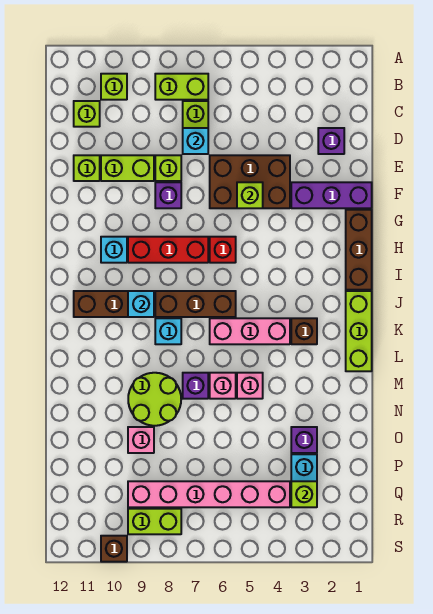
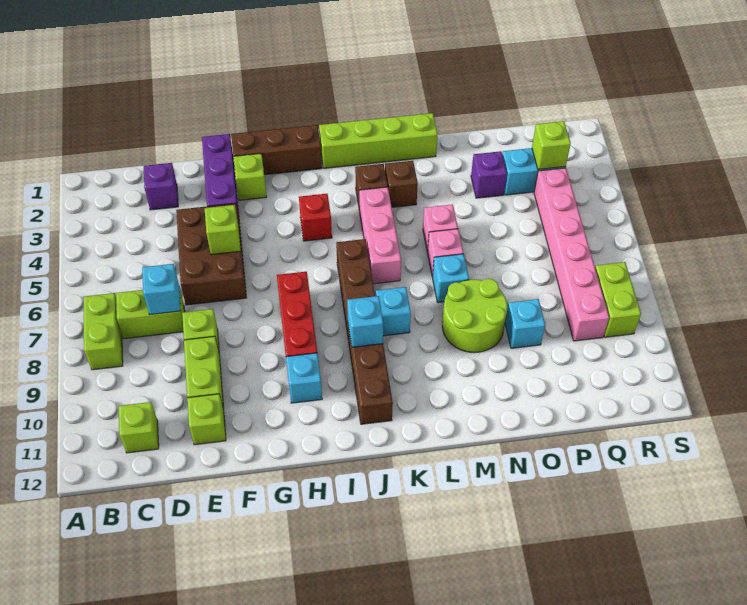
lime 1x1 brick [101,74,127,100] -> lime 1x1 brick moved to [233,154,267,200]
purple 1x1 brick [155,182,181,208] -> none
red 1x1 brick [210,237,236,263] -> red 1x1 brick moved to [299,194,332,241]
lime 1x3 brick [346,291,372,371] -> lime 1x4 brick [319,113,438,168]
purple 1x1 brick [183,373,208,399] -> cyan 1x1 brick [433,254,469,303]
pink 1x1 brick [128,427,154,453] -> cyan 1x1 brick [505,299,545,348]
brown 1x1 brick [101,536,127,562] -> brown 1x1 brick moved to [385,161,418,207]

